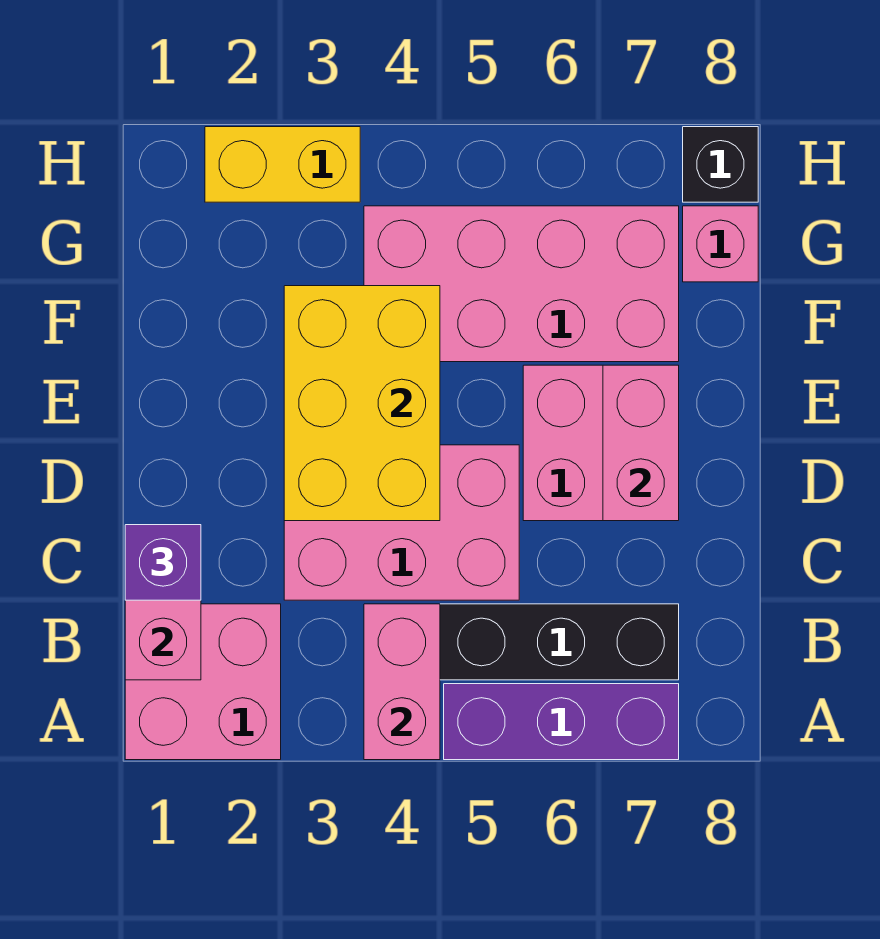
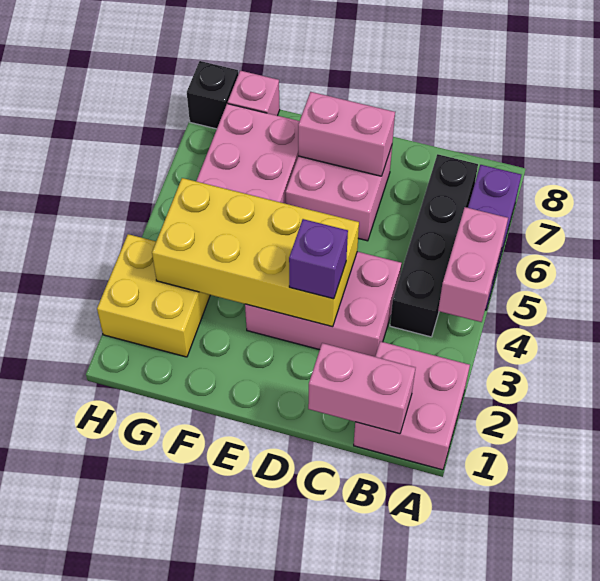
pink 1x2 brick [364,604,440,760] -> pink 1x2 brick turned to [438,207,508,322]
purple 1x1 brick [125,525,201,600] -> purple 1x1 brick moved to [289,219,348,299]
pink 2x3 brick [284,445,519,600] -> pink 2x3 brick turned to [245,252,402,357]
yellow 2x3 brick [284,286,440,521] -> yellow 2x4 brick [152,178,359,327]
yellow 1x2 brick [205,127,360,202] -> yellow 2x2 brick [97,234,210,357]

